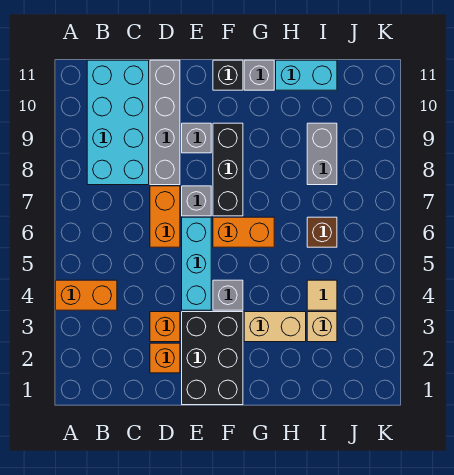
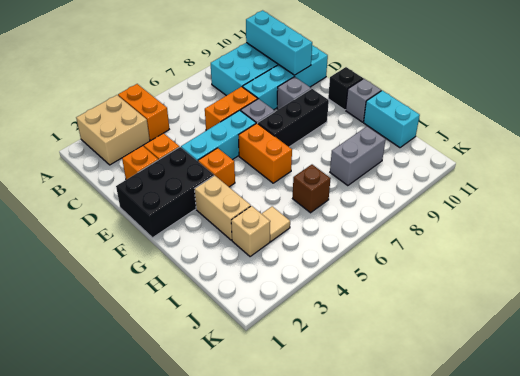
none -> tan 2x2 brick [76,95,150,165]
none -> cyan 1x3 brick [246,10,312,75]
grey 1x4 brick [150,60,180,185] -> cyan 1x4 brick [243,45,328,110]
grey 1x1 brick [213,280,243,310] -> orange 1x1 brick [198,148,235,187]

